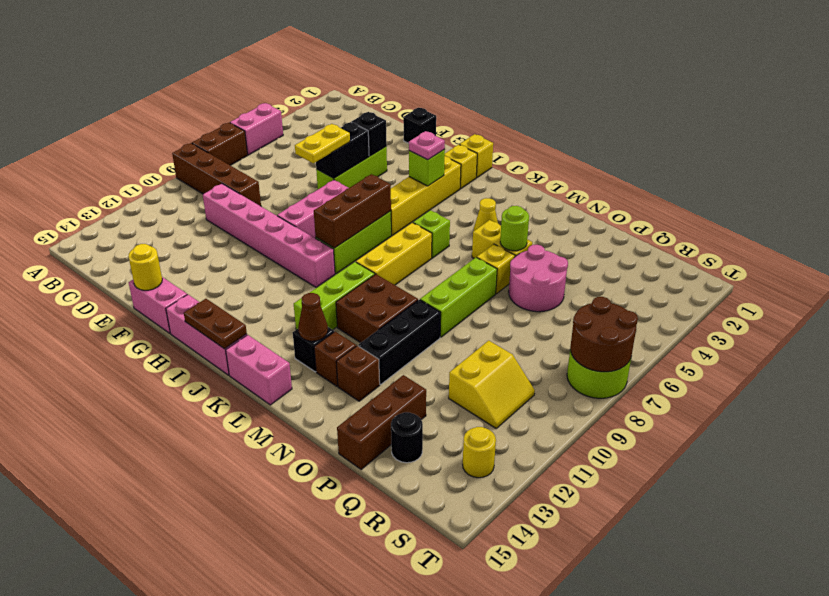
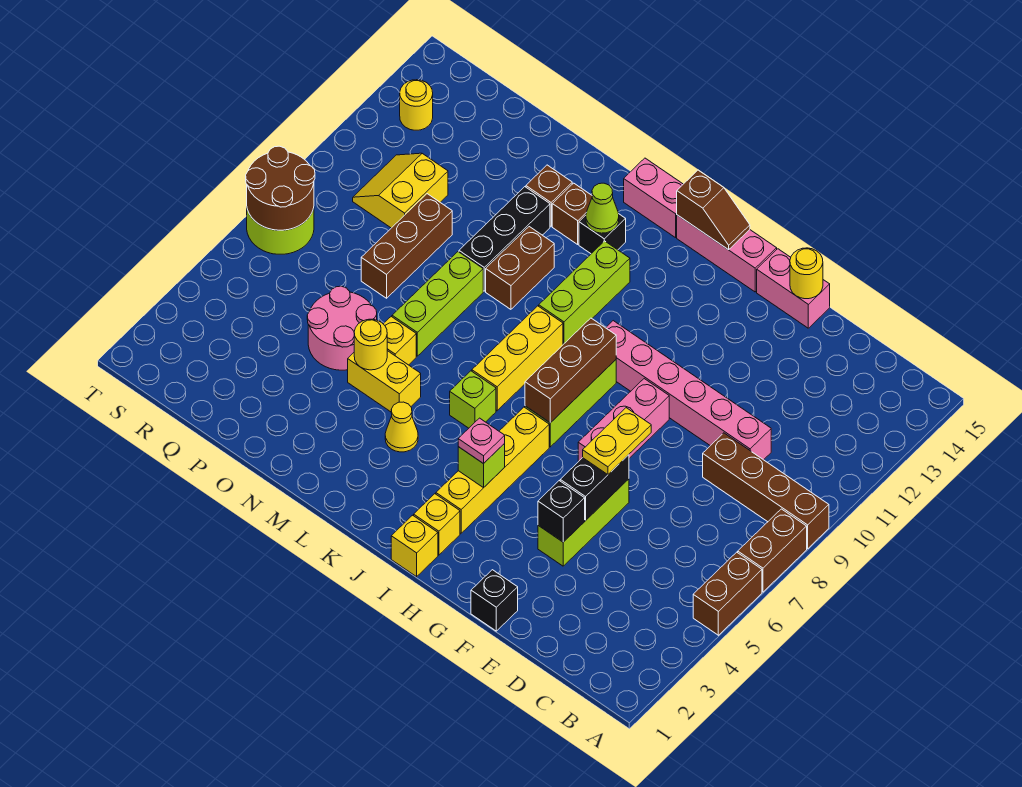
pink 1x2 brick [230,103,283,155] -> brown 1x2 brick [693,552,762,635]
brown 1x2 plate [184,299,247,349] -> brown 1x2 slope [677,170,750,250]
brown 2x2 brick [336,274,418,343] -> brown 1x2 brick [486,227,554,309]
brown 1x1 cone [298,293,328,341] -> lime 1x1 cone [586,183,619,233]
lime 1x1 round brick [500,206,529,251] -> yellow 1x1 round brick [354,319,387,370]
brown 1x3 brick [337,375,426,469] -> brown 1x3 brick moved to [361,194,452,298]
black 1x1 round brick [391,412,423,463] -> none

